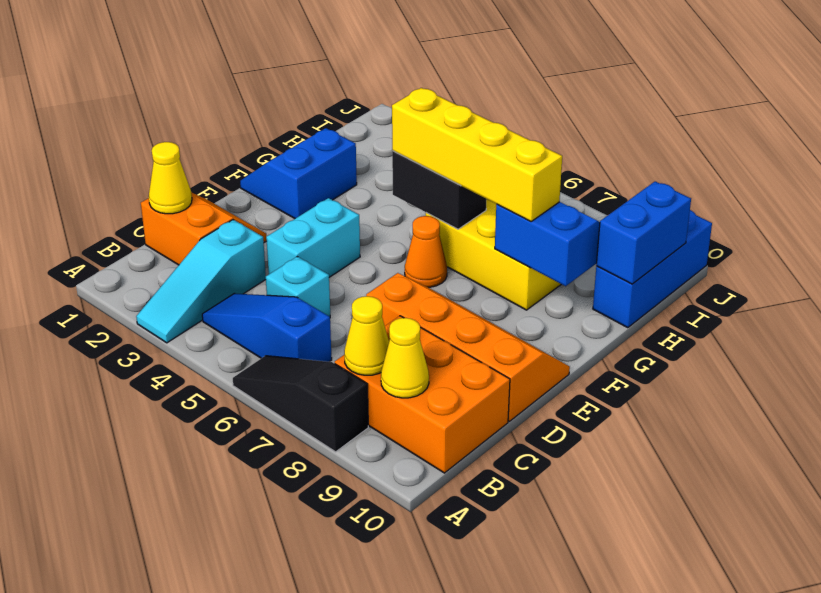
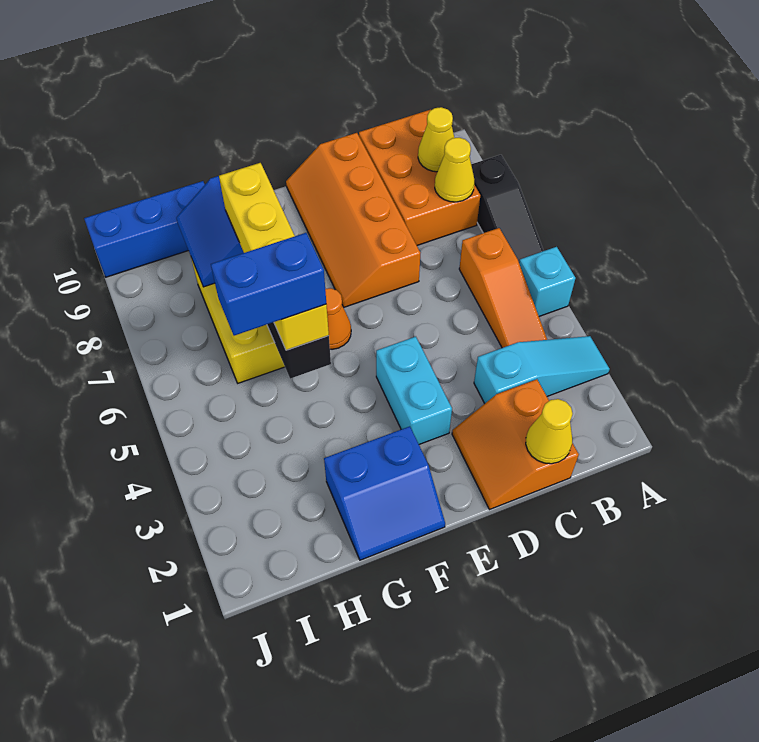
blue 1x3 slope [202,293,332,362] -> orange 1x3 slope [459,228,547,348]
cyan 1x1 brick [266,257,330,316] -> cyan 1x1 brick moved to [519,247,576,316]
cyan 1x2 brick [266,198,360,277] -> cyan 1x2 brick turned to [376,337,452,444]
blue 1x2 brick [596,181,691,284] -> blue 1x2 brick moved to [211,233,326,336]

